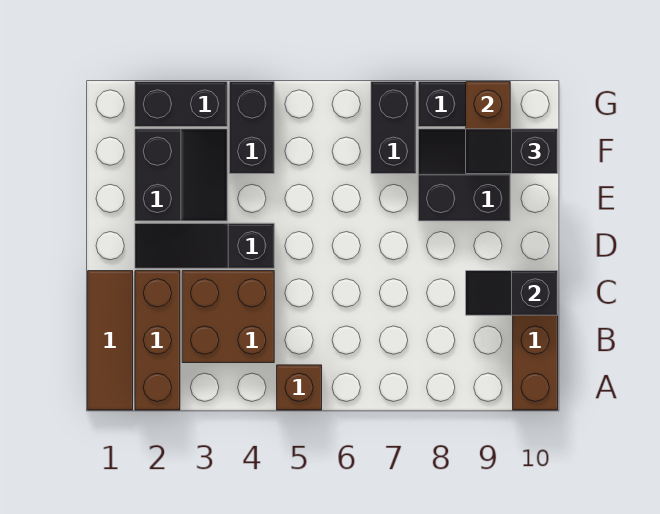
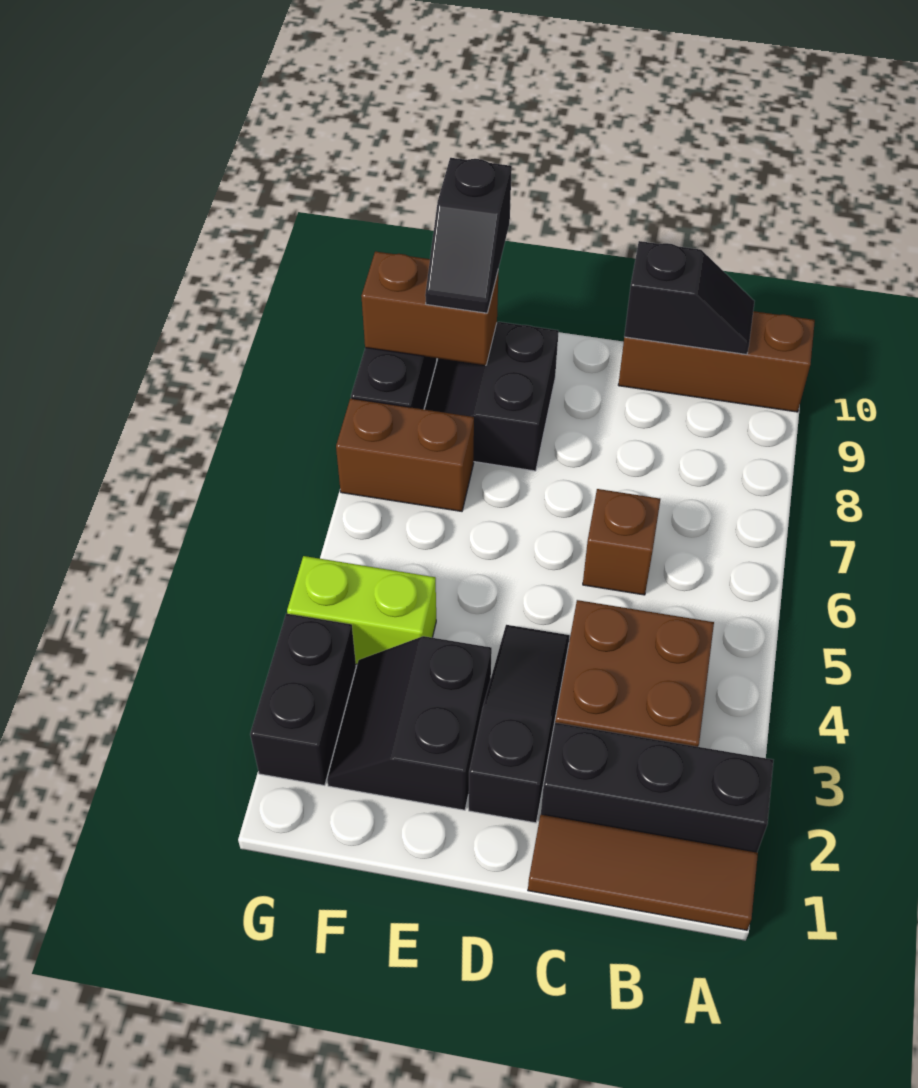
brown 1x3 brick [135,271,180,410] -> black 1x3 brick [541,723,773,853]
brown 1x1 brick [277,365,322,410] -> brown 1x1 brick moved to [583,489,660,595]
black 1x2 slope [466,271,558,315] -> black 1x2 slope turned to [624,241,754,355]
black 1x3 slope [135,223,274,268] -> black 1x3 slope turned to [469,625,570,823]
black 2x2 slope [135,129,227,221] -> black 2x2 slope turned to [327,636,492,810]
black 1x2 brick [229,82,274,174] -> lime 1x2 brick [287,556,436,664]
black 1x2 brick [371,82,416,174] -> brown 1x2 brick [336,398,474,511]

